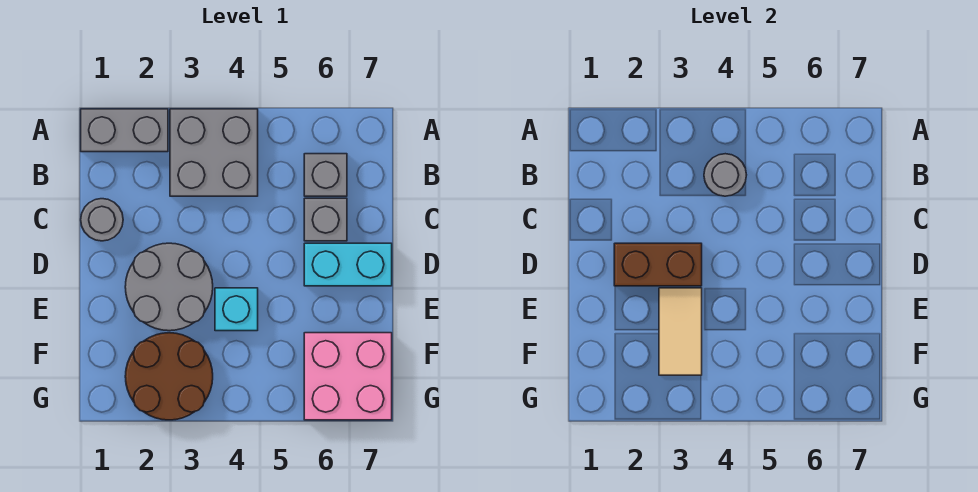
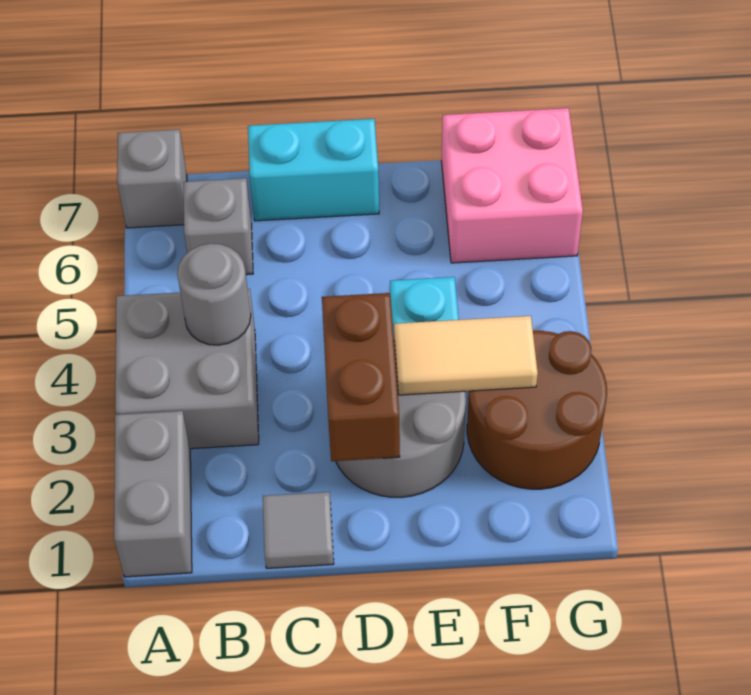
grey 1x1 round brick [81,199,123,241] -> grey 1x1 tile [263,492,334,568]
grey 1x1 brick [304,198,347,241] -> grey 1x1 brick moved to [117,129,187,228]
cyan 1x2 brick [304,243,392,286] -> cyan 1x2 brick turned to [248,119,379,221]

